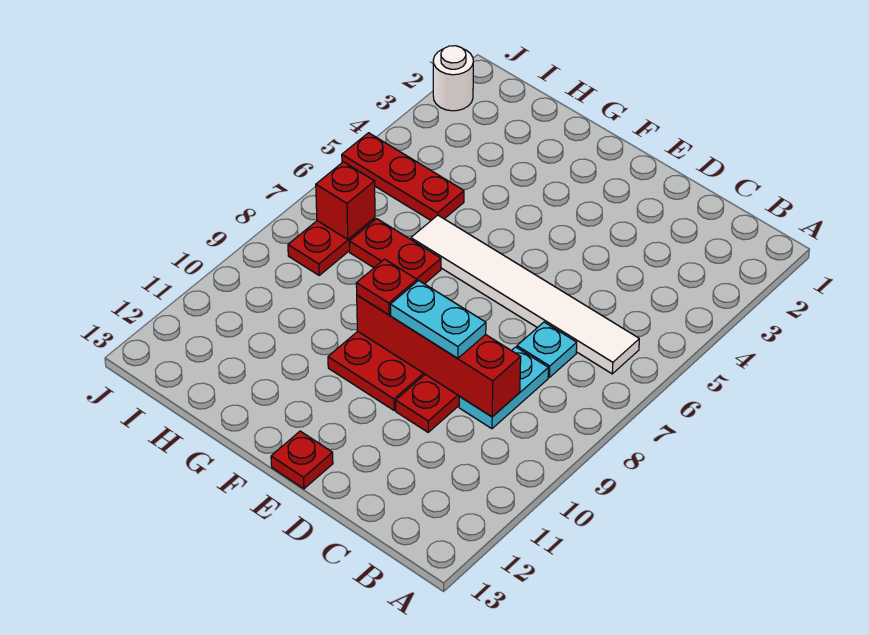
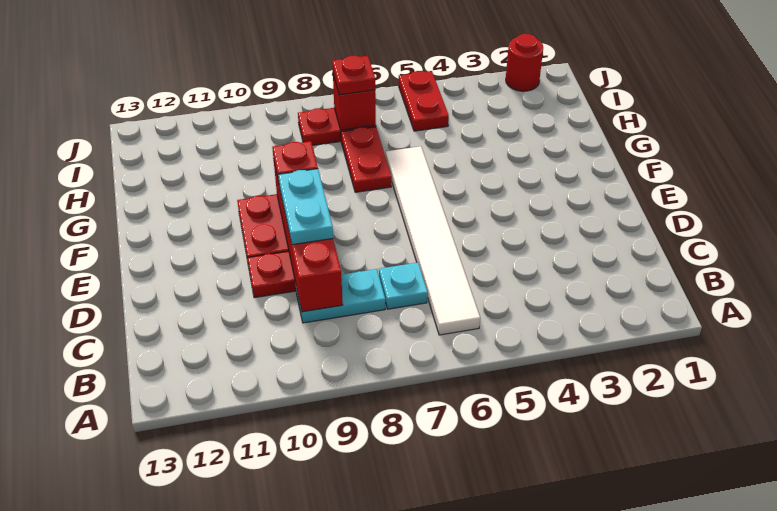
red 1x1 plate [271,431,333,489] -> red 1x1 plate moved to [332,56,375,95]
red 1x3 plate [342,133,464,220] -> red 1x2 plate [399,71,449,131]
white 1x1 round brick [433,46,473,111] -> red 1x1 round brick [506,34,543,91]

